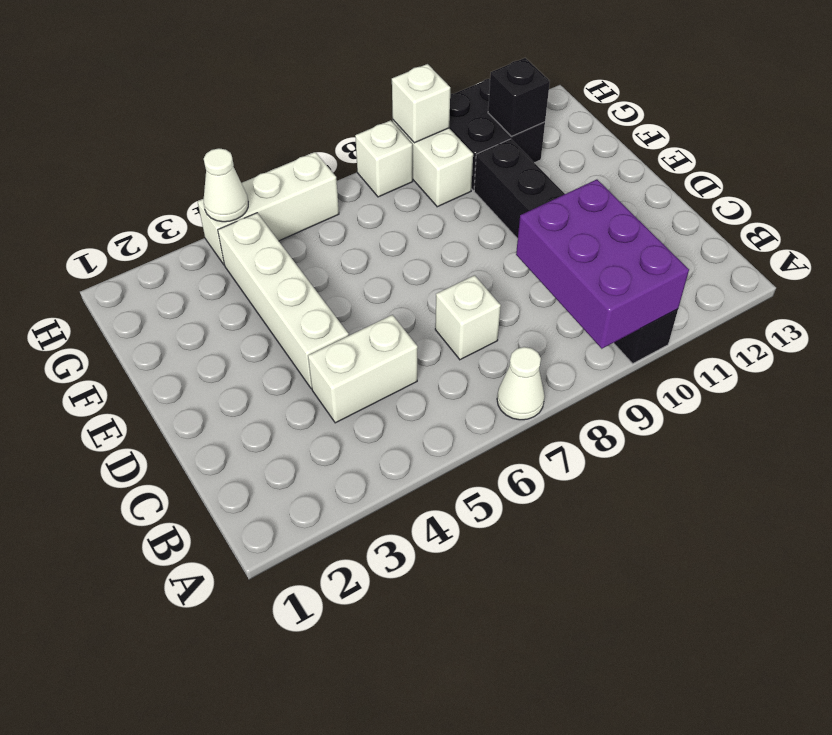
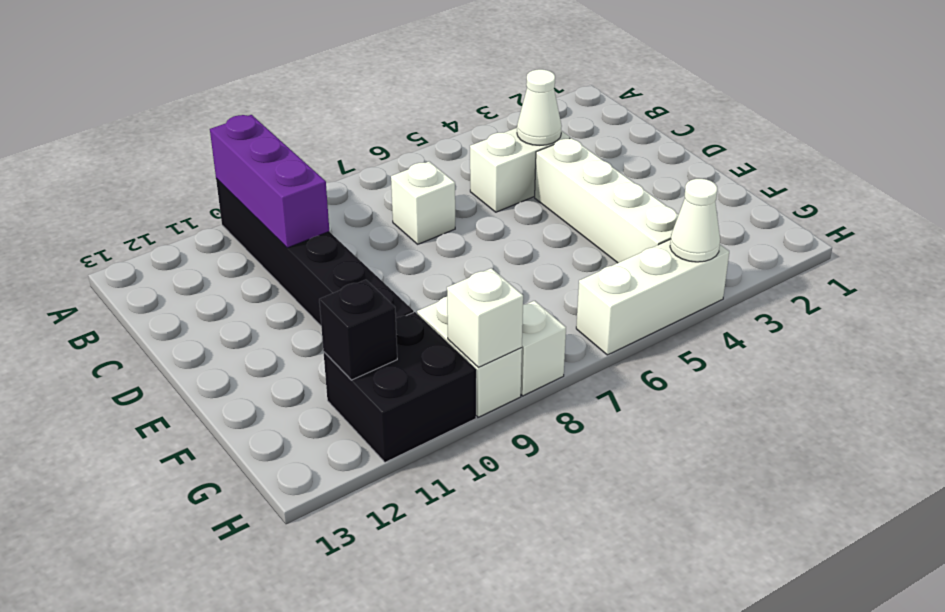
white 1x1 cone [497,347,545,420] -> white 1x1 cone moved to [517,69,562,145]
purple 2x3 brick [516,179,689,349] -> purple 1x3 brick [210,115,329,248]

